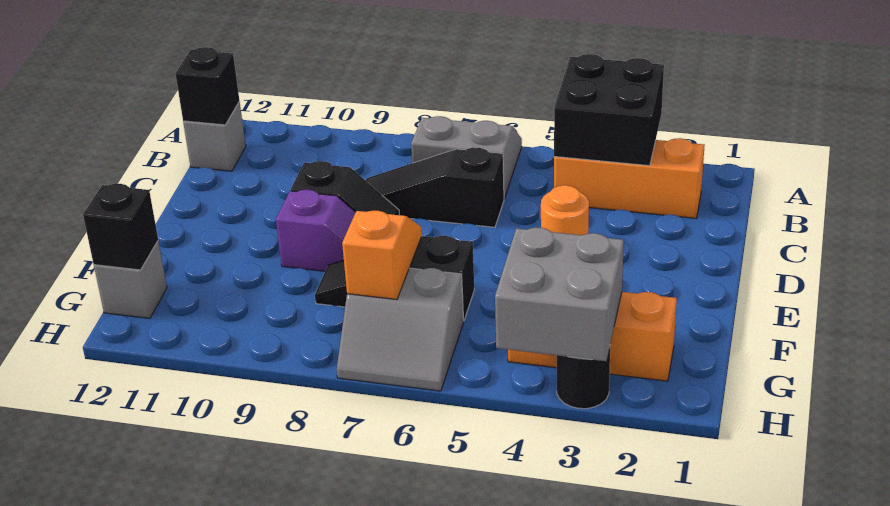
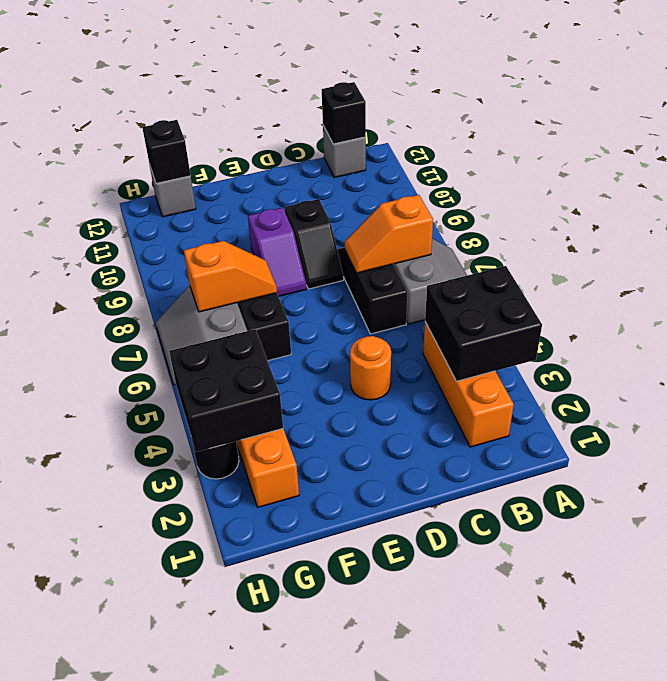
none -> orange 1x2 slope [345,195,433,273]
grey 2x2 brick [495,228,624,361] -> black 2x2 brick [169,329,283,452]

